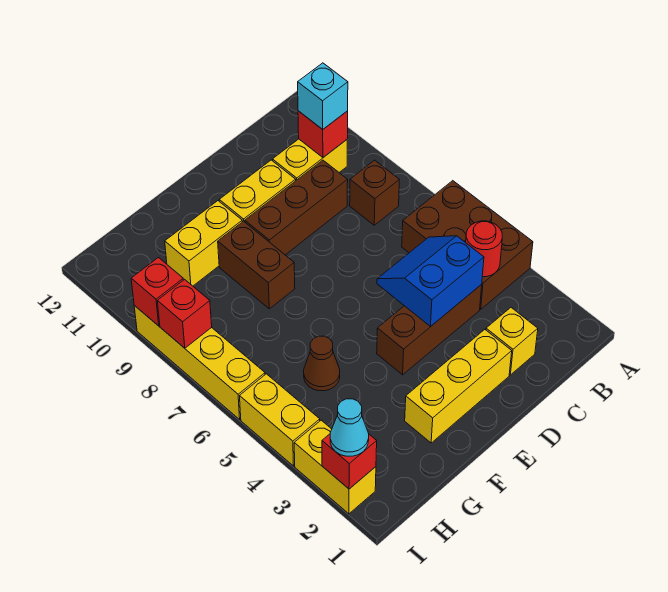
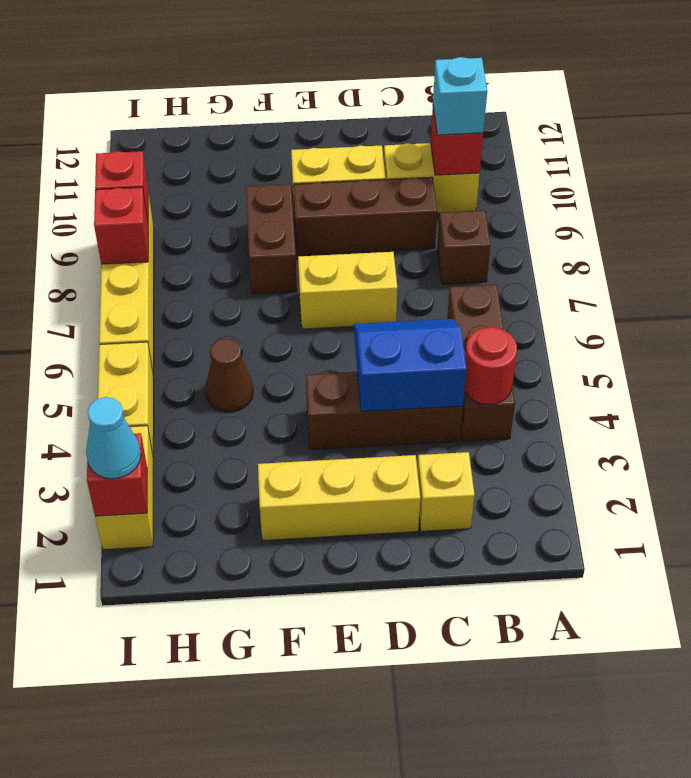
brown 2x3 brick [402,181,533,309] -> brown 1x3 brick [447,284,515,441]
yellow 1x2 brick [165,201,242,286] -> yellow 1x2 brick moved to [298,252,397,329]

